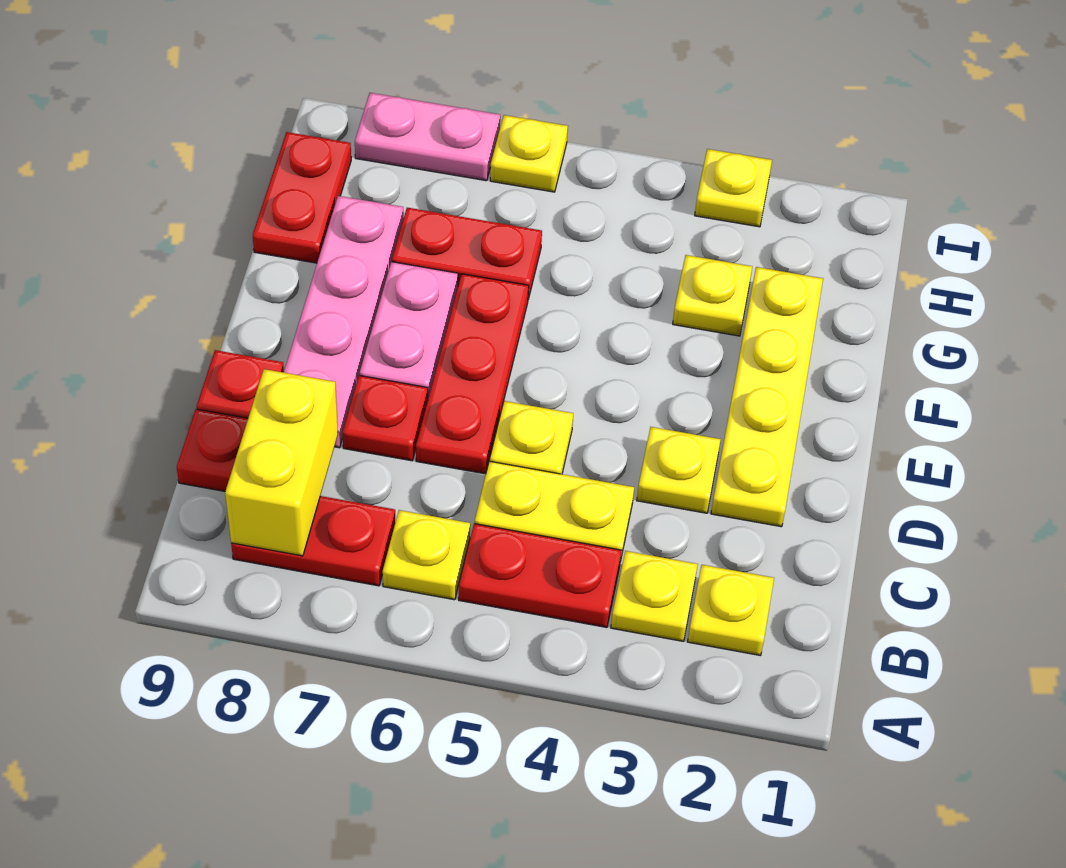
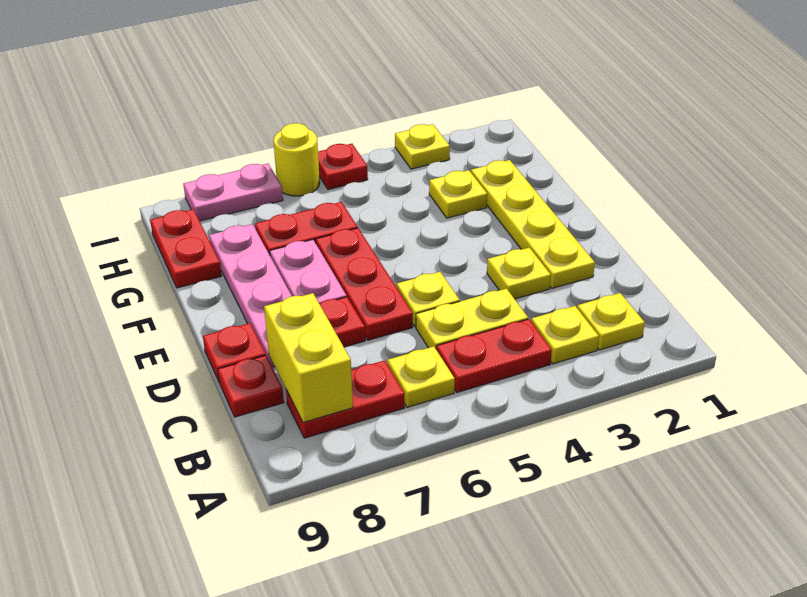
none -> red 1x1 plate [318,144,368,190]
yellow 1x1 plate [490,115,568,192] -> yellow 1x1 round brick [273,123,320,196]

